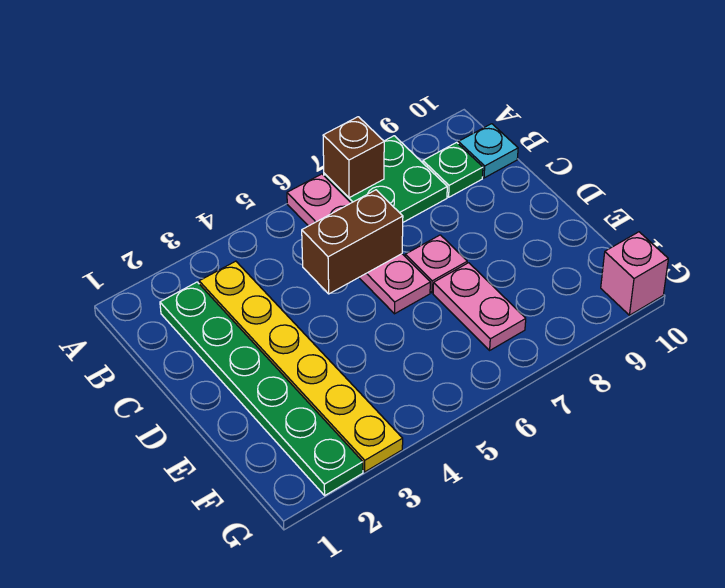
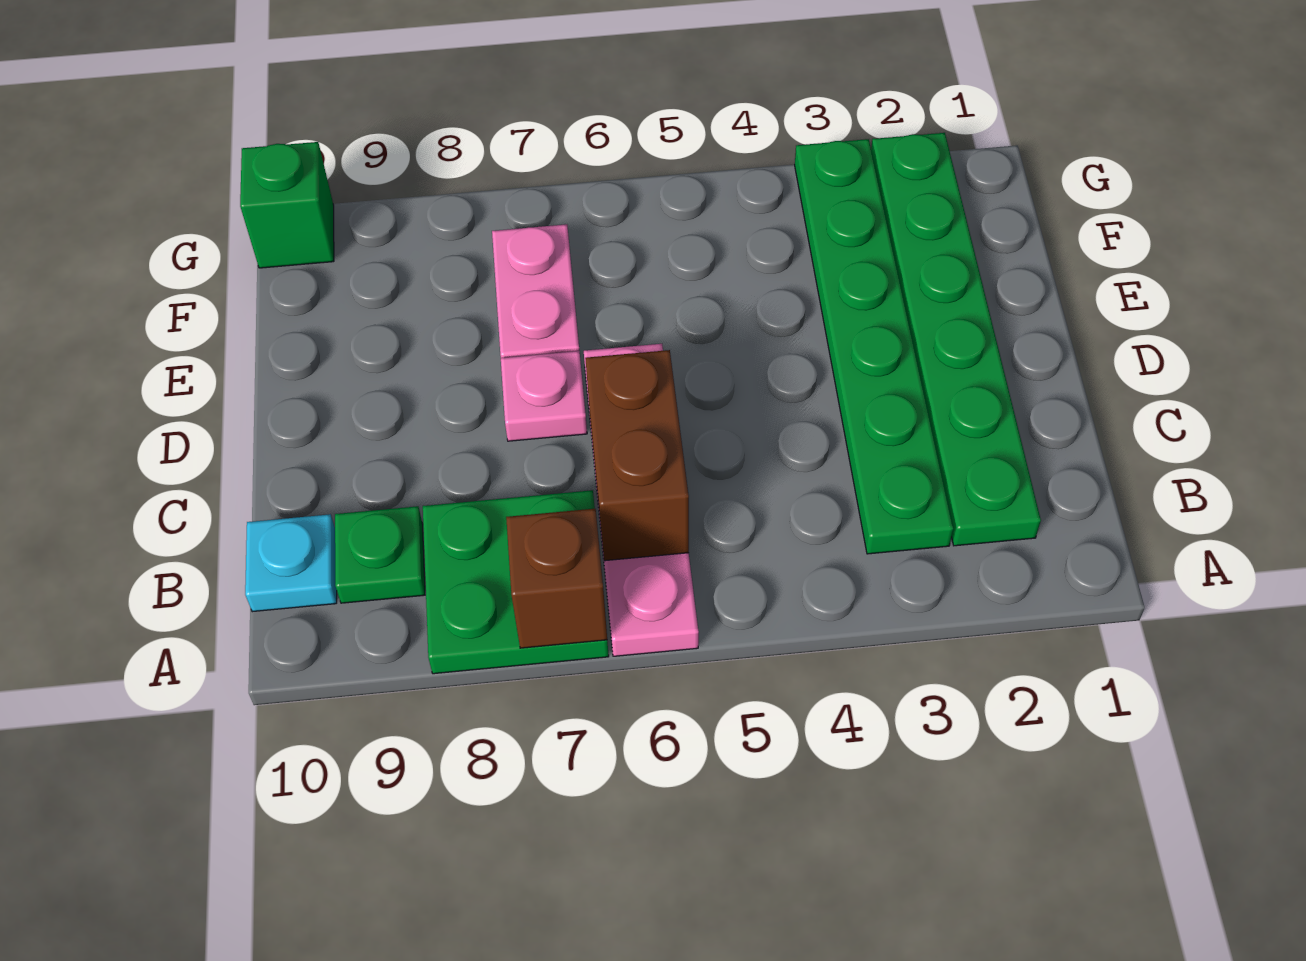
yellow 1x6 plate [199,261,403,472] -> green 1x6 plate [795,139,953,554]
brown 1x2 brick [302,190,403,294] -> brown 1x2 brick turned to [585,350,689,561]
pink 1x1 brick [601,232,668,315] -> green 1x1 brick [240,142,334,268]

